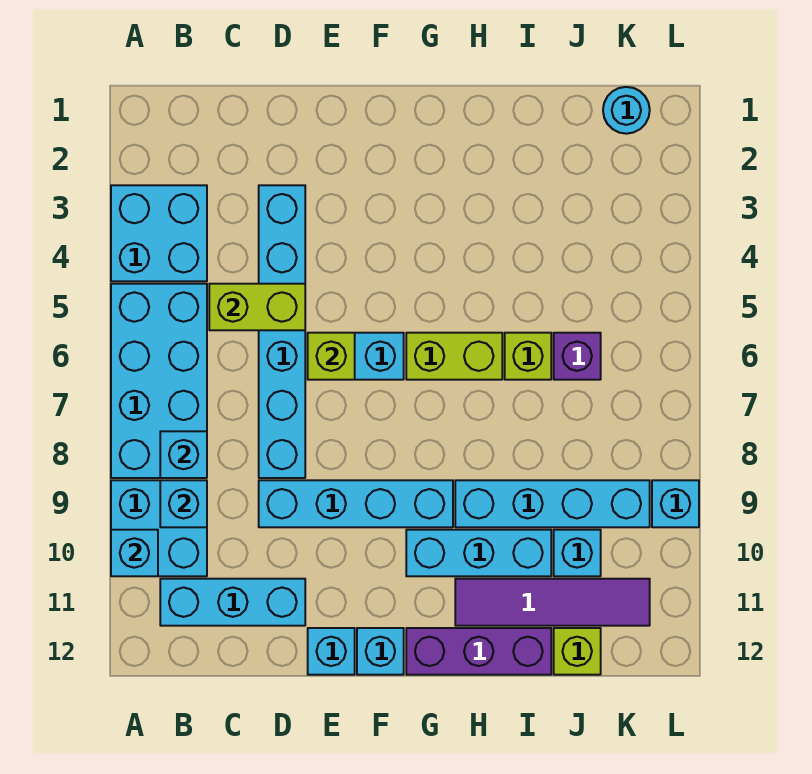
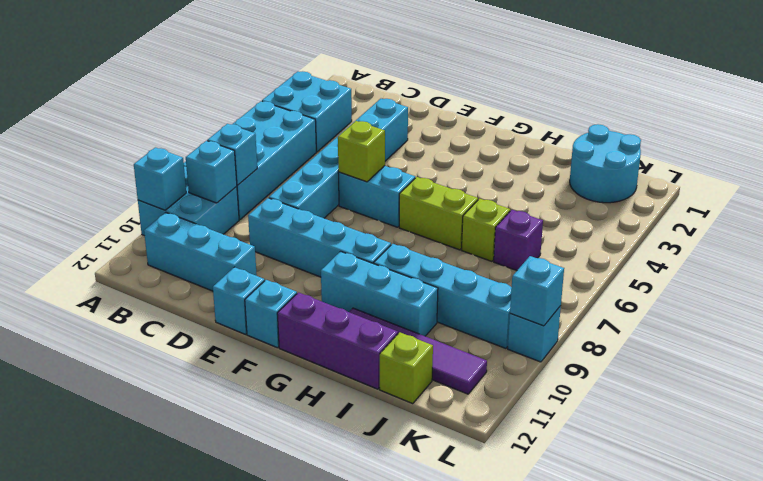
lime 1x2 brick [209,284,305,330] -> none
cyan 1x1 brick [554,530,601,576] -> cyan 1x1 brick moved to [510,256,564,326]
cyan 1x1 round brick [603,87,650,134] -> cyan 2x2 round brick [570,124,641,203]

